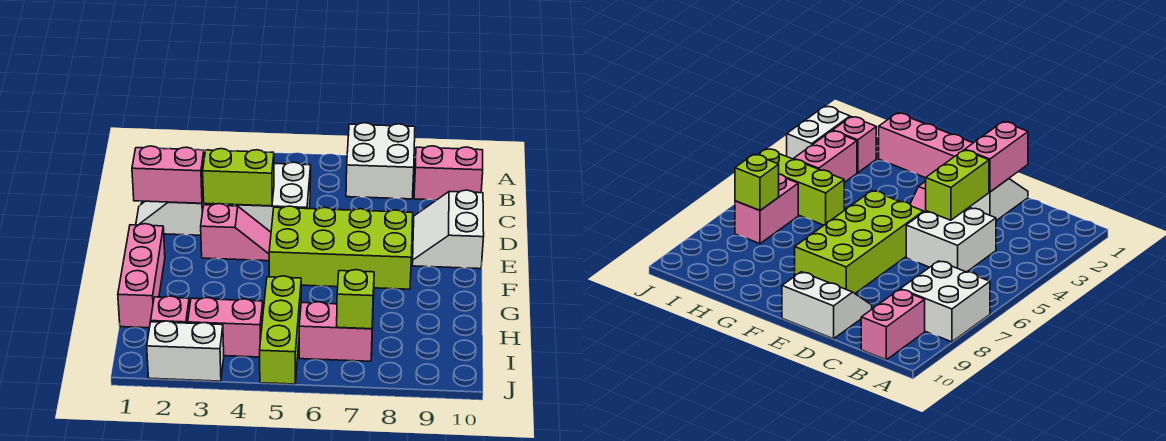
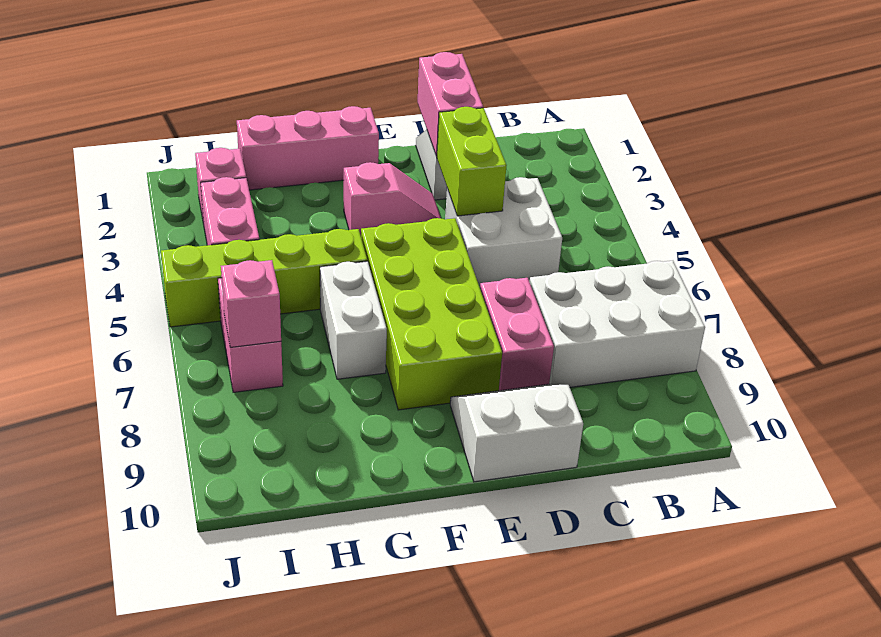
white 2x2 brick [346,123,415,199] -> white 2x3 brick [530,261,705,387]
pink 1x2 brick [414,146,483,200] -> pink 1x2 brick moved to [480,278,554,391]
pink 1x2 slope [201,204,271,261] -> pink 1x2 slope turned to [344,162,441,235]
lime 1x3 brick [260,276,301,384] -> lime 1x4 brick [161,229,367,327]
lime 1x1 brick [337,270,374,329] -> pink 1x1 brick [221,260,281,347]
white 1x2 brick [147,321,224,381] -> white 1x2 brick moved to [320,261,387,379]

